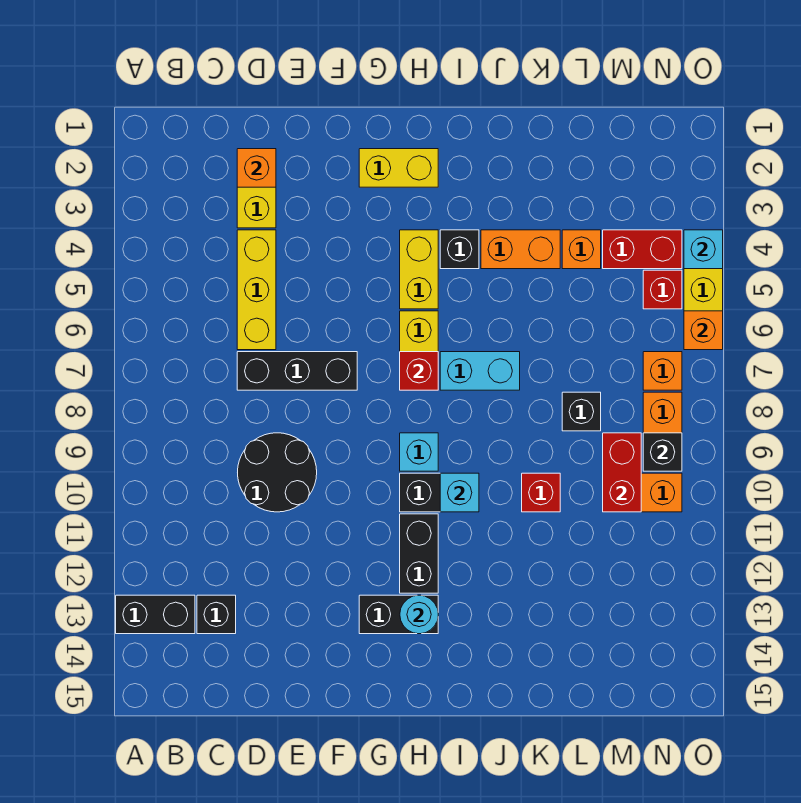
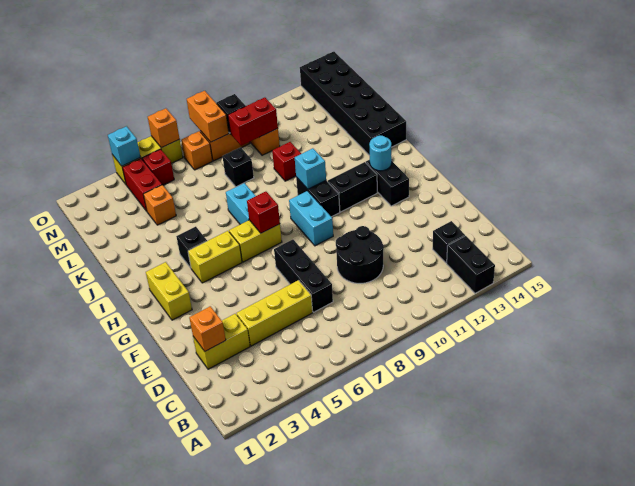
cyan 1x1 brick [400,433,438,471] -> cyan 1x2 brick [289,191,333,246]
orange 1x2 brick [481,230,560,269] -> orange 1x2 brick moved to [187,91,229,142]
none -> black 2x6 brick [300,52,406,156]

